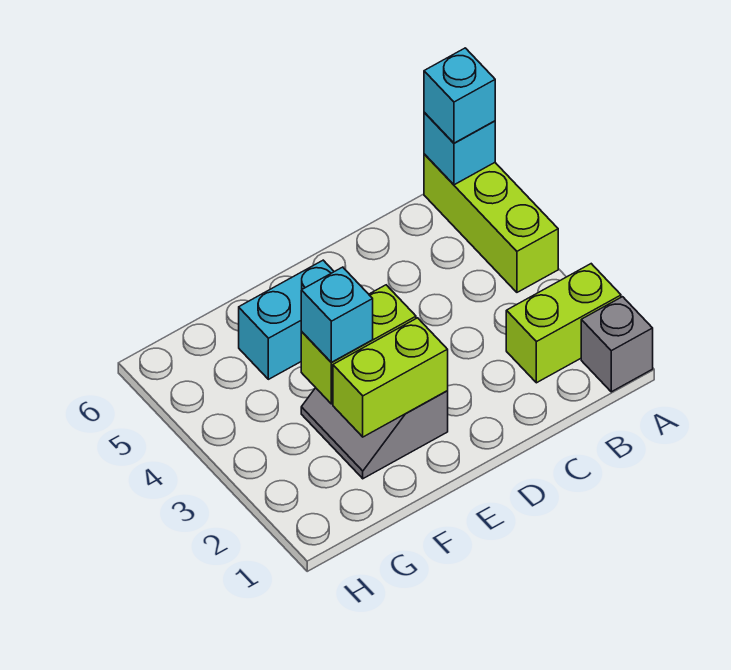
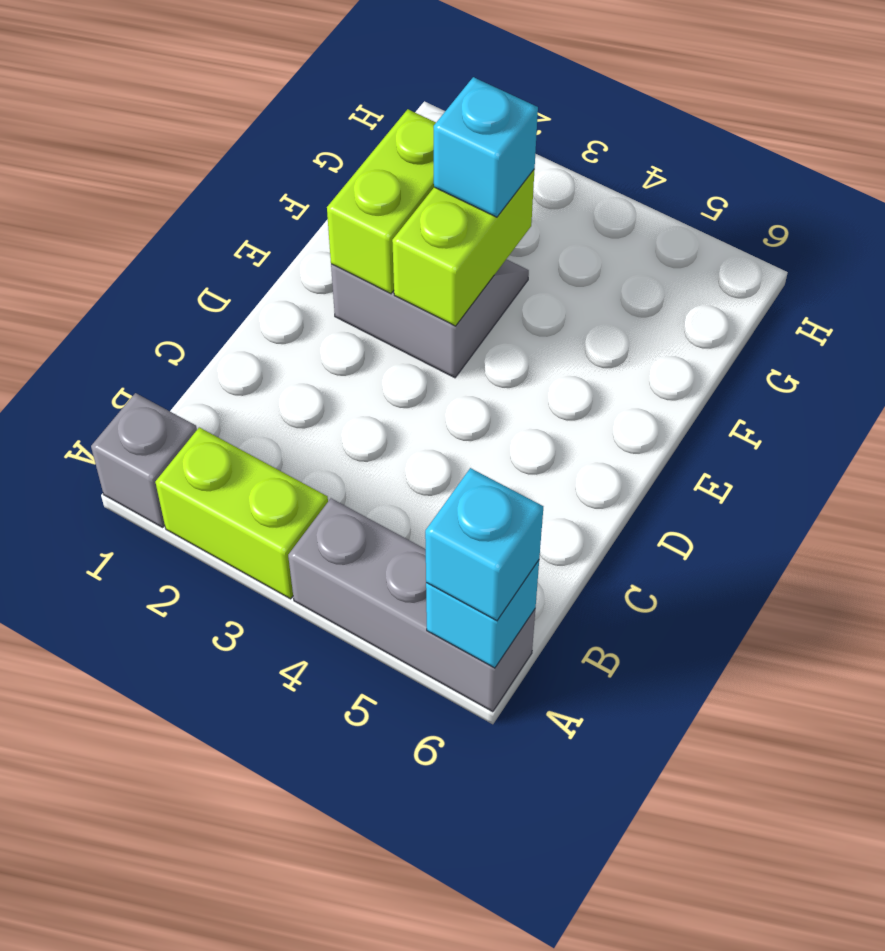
lime 1x2 brick [506,264,621,383] -> lime 1x2 brick turned to [155,427,328,599]
lime 1x3 brick [424,154,558,292] -> grey 1x3 brick [288,498,535,712]
cyan 1x2 brick [239,260,334,379] -> none

